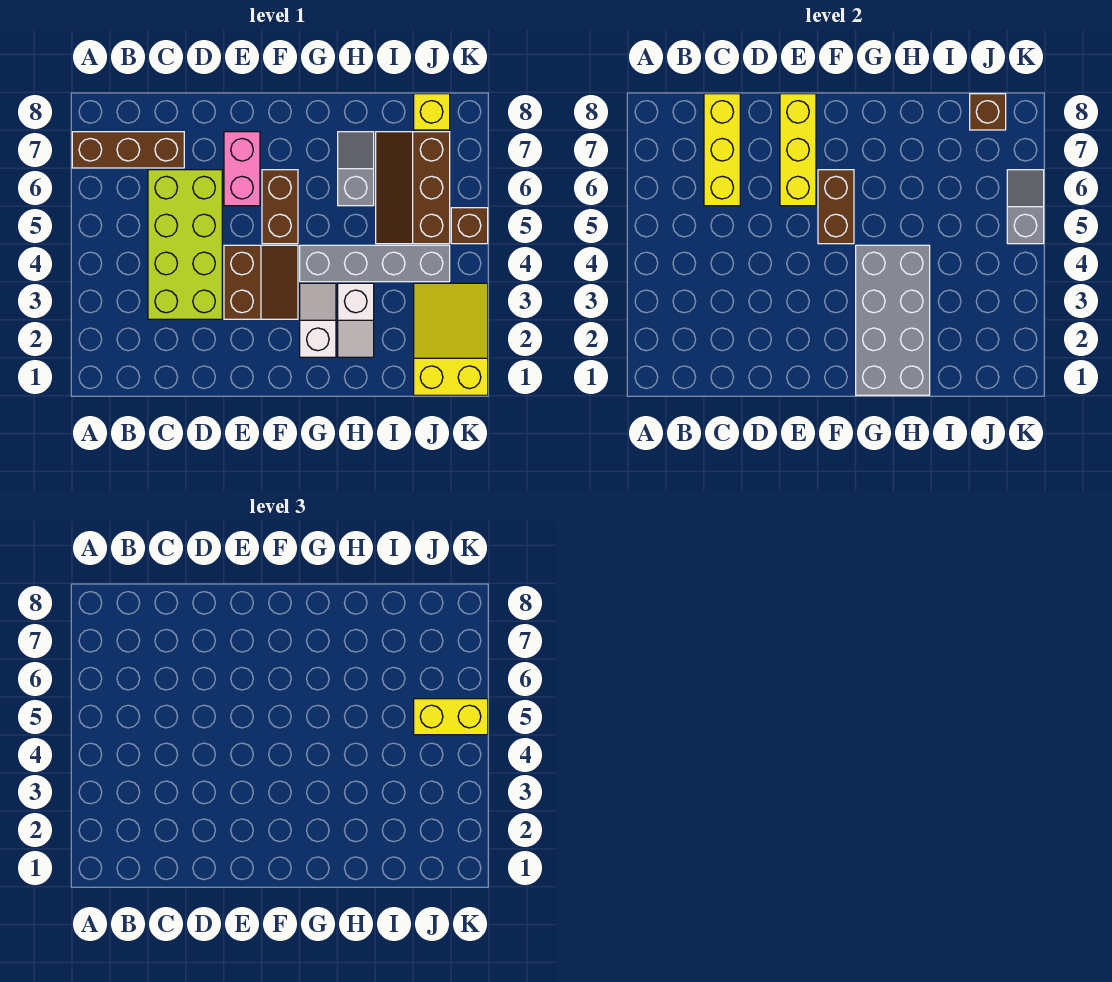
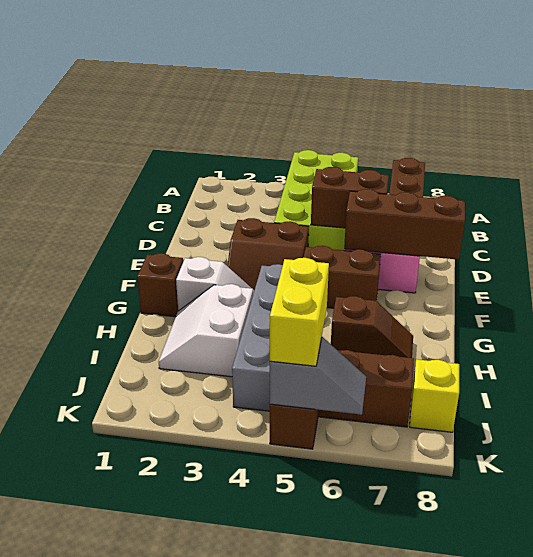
lime 2x4 brick [148,170,222,319] -> lime 2x4 brick turned to [274,150,358,250]
yellow 1x3 brick [704,94,740,206] -> none
yellow 1x3 brick [780,94,816,206] -> brown 1x3 brick [344,189,465,260]
brown 1x2 brick [818,170,854,244] -> brown 1x2 brick moved to [311,167,389,228]
grey 2x4 brick [856,245,930,395] -> none
white 1x2 slope [338,283,374,357] -> white 2x2 slope [159,284,253,377]
grey 1x2 slope [338,132,374,206] -> brown 1x2 slope [331,296,413,358]
yellow 2x3 slope [414,283,488,395] -> none
brown 1x1 brick [970,94,1006,130] -> brown 1x1 brick moved to [137,253,183,317]

